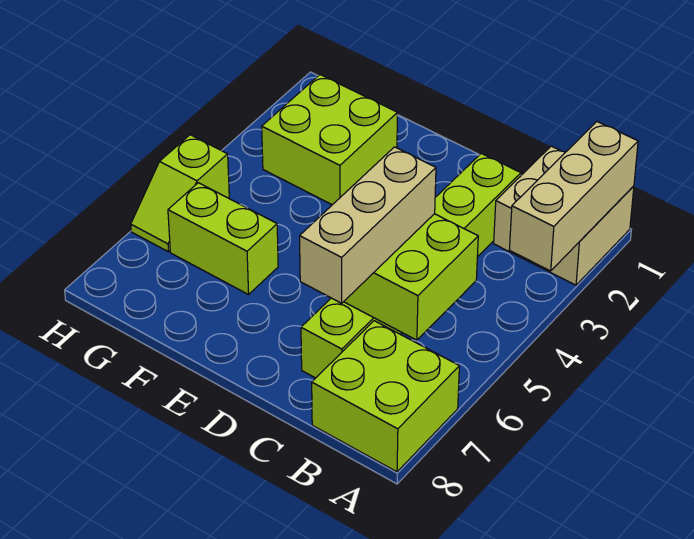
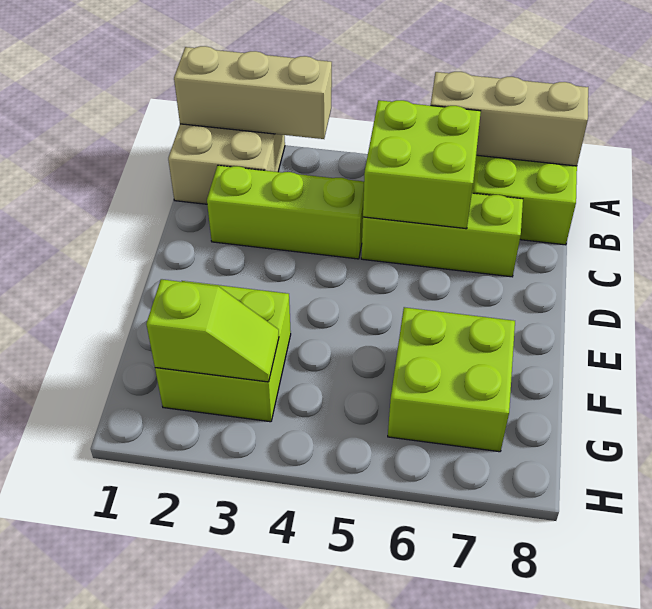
tan 1x3 brick [300,147,436,303] -> tan 1x3 brick moved to [431,72,588,166]
lime 1x2 brick [168,183,278,295] -> lime 2x2 brick [388,307,515,452]
lime 1x2 slope [131,135,229,252] -> lime 1x2 slope moved to [146,279,279,382]

